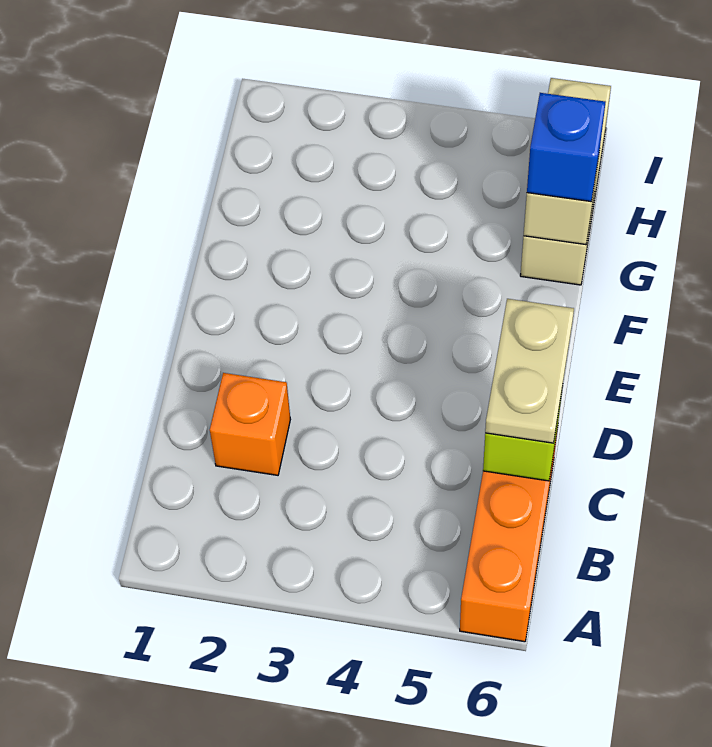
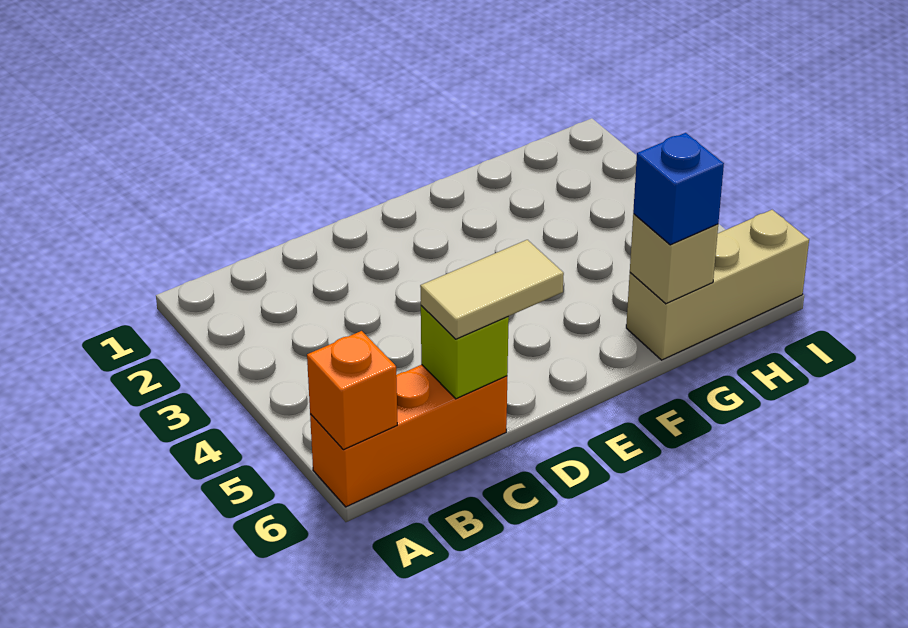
orange 1x1 brick [210,373,290,475] -> orange 1x1 brick moved to [307,331,397,450]
tan 1x2 plate [485,299,574,443] -> tan 1x2 tile [420,240,564,339]

